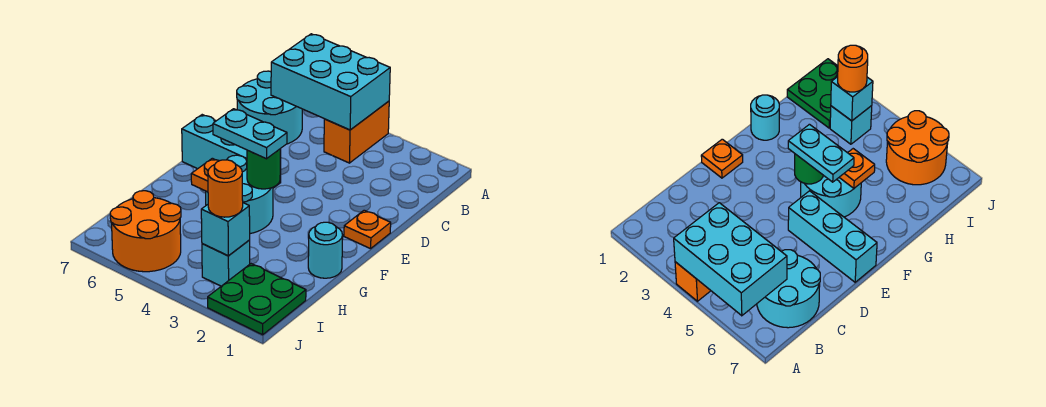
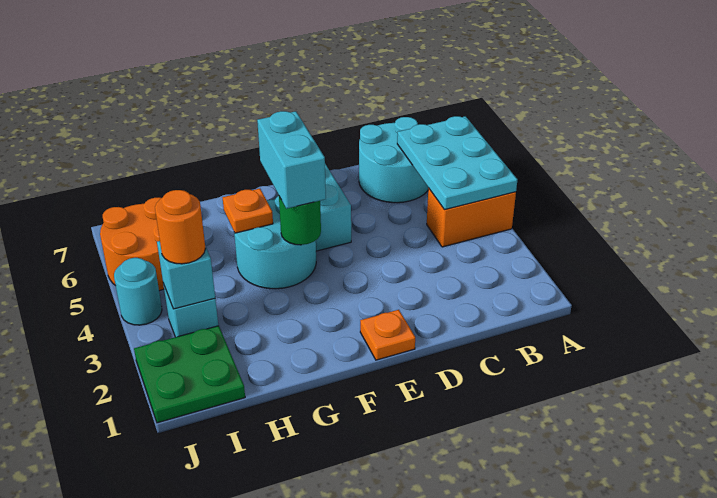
cyan 2x3 brick [271,34,390,130] -> cyan 2x3 plate [397,116,517,210]
cyan 1x2 plate [213,109,287,159] -> cyan 1x2 brick [257,111,326,209]
cyan 1x1 round brick [308,222,343,278] -> cyan 1x1 round brick moved to [114,258,162,325]

